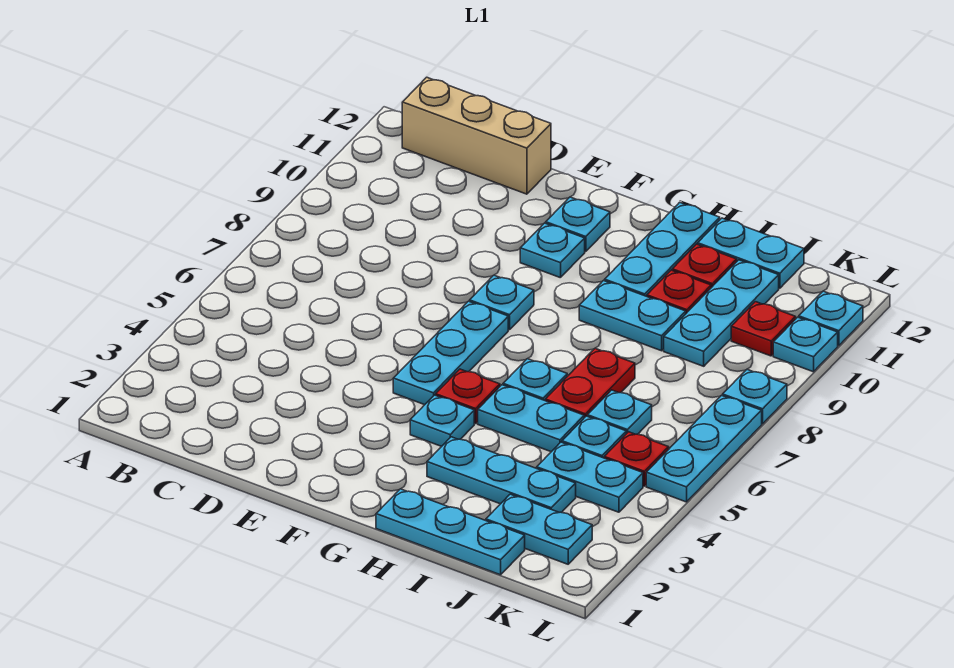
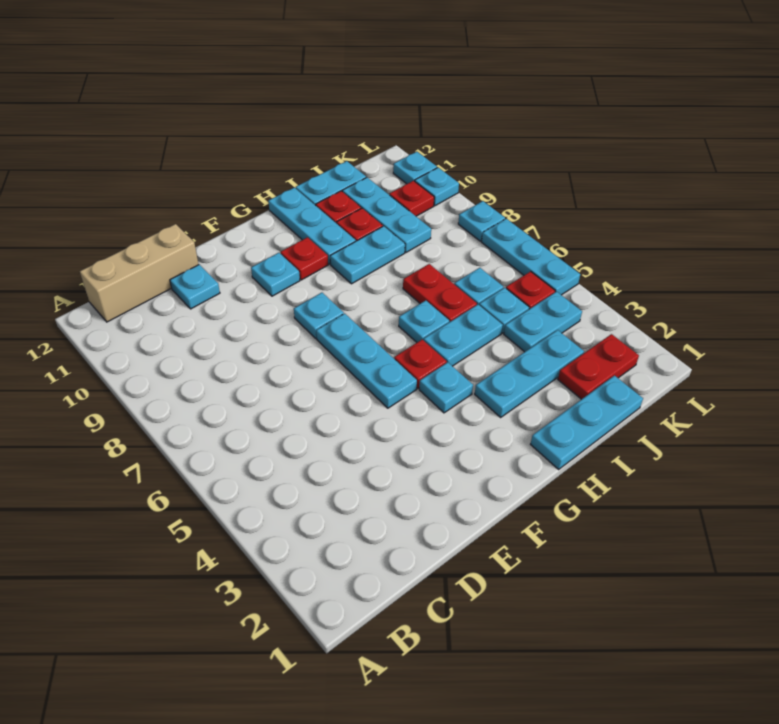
cyan 1x1 plate [546,197,610,252] -> cyan 1x1 plate moved to [170,265,220,309]
none -> red 1x1 plate [280,237,328,280]
cyan 1x2 plate [486,494,592,564] -> red 1x2 plate [558,334,639,399]

